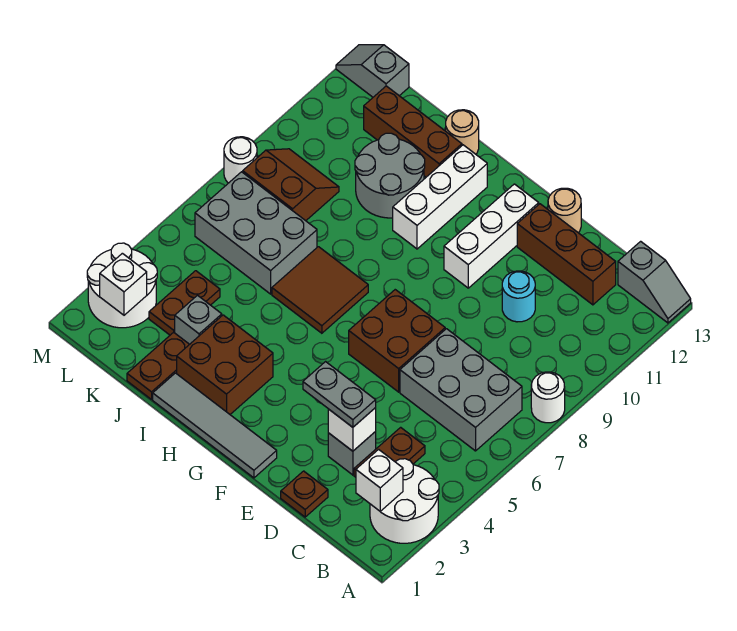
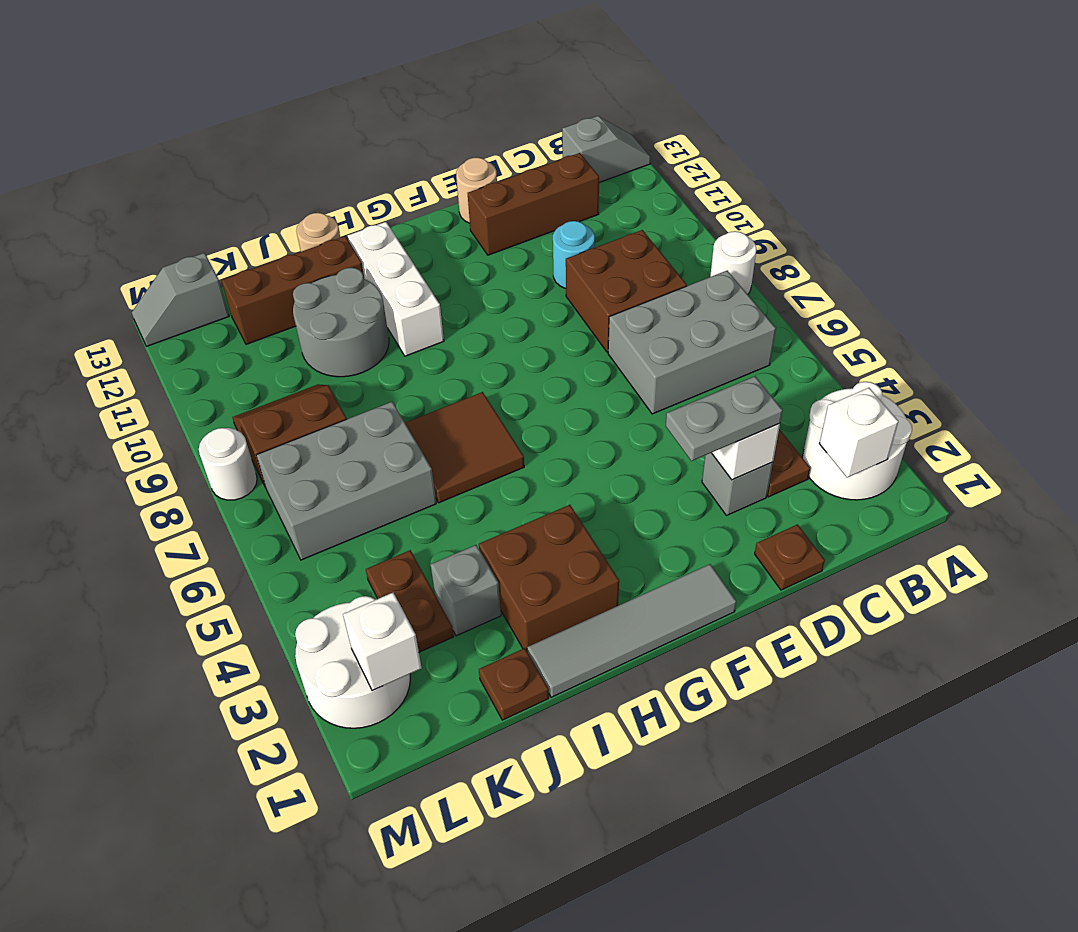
brown 2x2 brick [349,290,445,392] -> brown 2x2 brick moved to [566,230,687,352]
white 1x3 brick [444,184,539,288] -> none
brown 1x2 plate [127,332,189,399] -> brown 1x1 plate [479,648,549,720]

